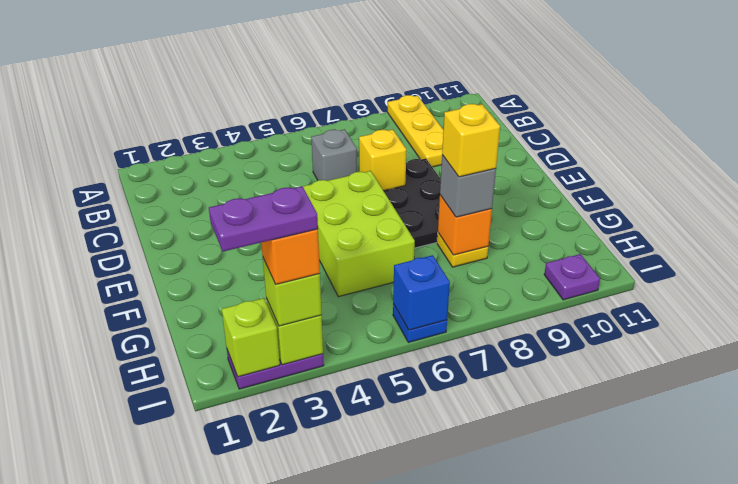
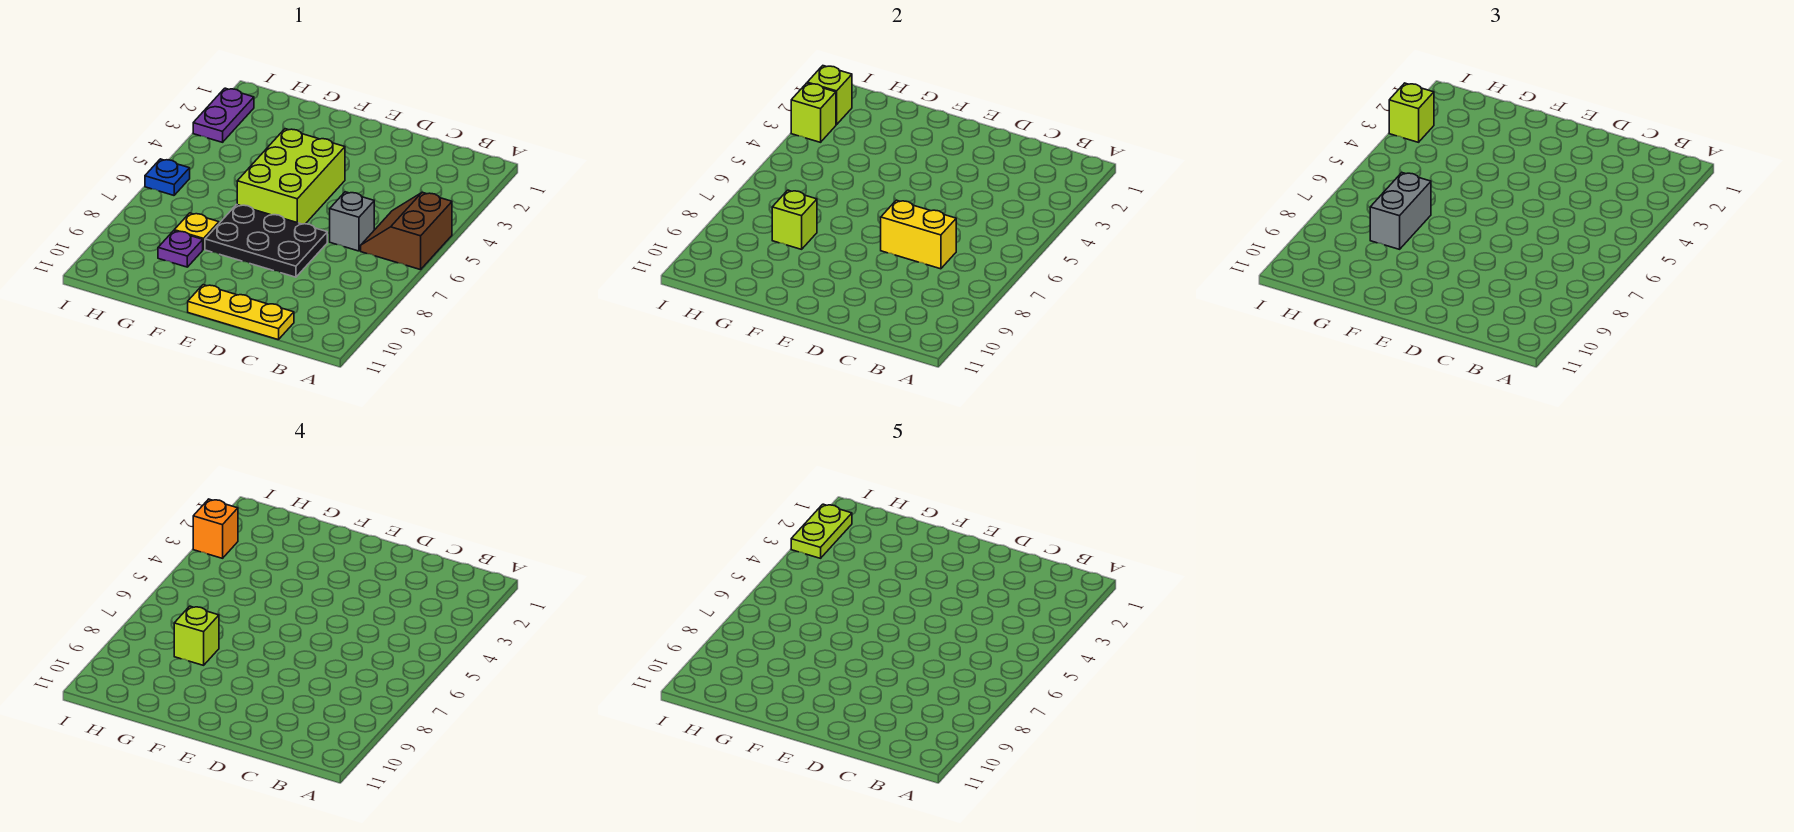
none -> brown 2x2 slope [361,192,452,270]
yellow 1x3 plate [388,95,443,167] -> yellow 1x3 plate moved to [188,285,294,340]
yellow 1x1 brick [359,130,406,191] -> yellow 1x2 brick [881,200,956,269]
lime 2x3 brick [303,171,415,297] -> lime 2x3 brick turned to [237,129,345,224]
orange 1x1 brick [438,195,492,255] -> lime 1x1 brick [772,190,817,249]
grey 1x1 brick [440,155,496,217] -> grey 1x2 brick [1370,173,1431,249]
yellow 1x1 brick [442,104,500,177] -> lime 1x1 brick [174,606,219,665]
purple 1x2 plate [209,186,318,252] -> lime 1x2 plate [791,504,852,558]
blue 1x1 brick [393,255,450,330] -> none
purple 1x1 plate [544,254,600,300] -> purple 1x1 plate moved to [158,231,203,267]

